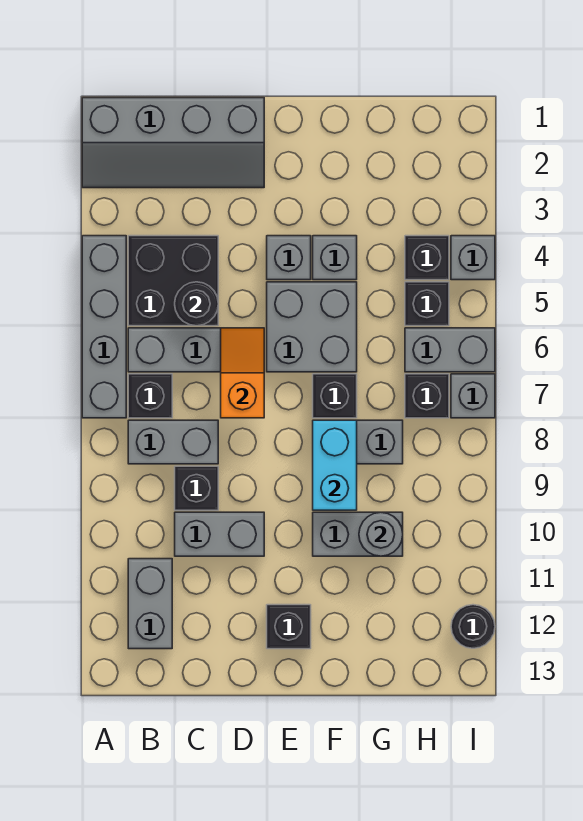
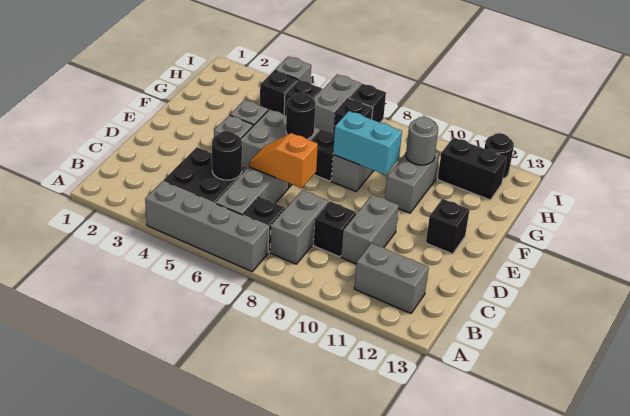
grey 2x4 slope [82,98,264,188] -> none
none -> black 1x1 round brick [286,92,316,139]
none -> black 1x2 brick [438,137,507,200]
grey 1x1 brick [451,374,495,418] -> black 1x1 brick [349,84,386,122]

